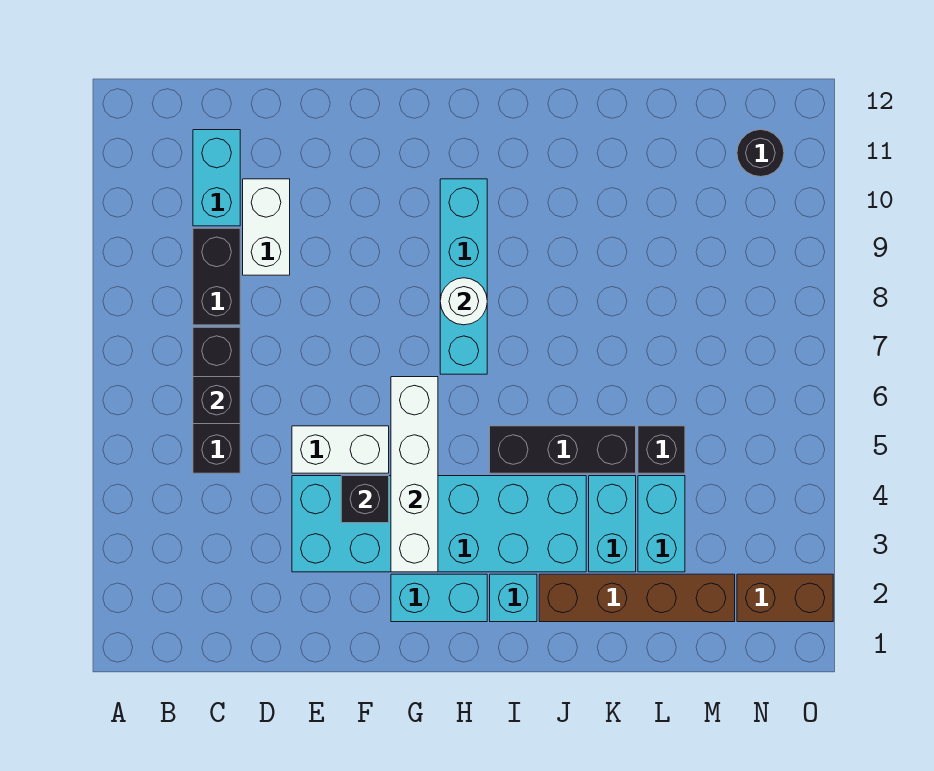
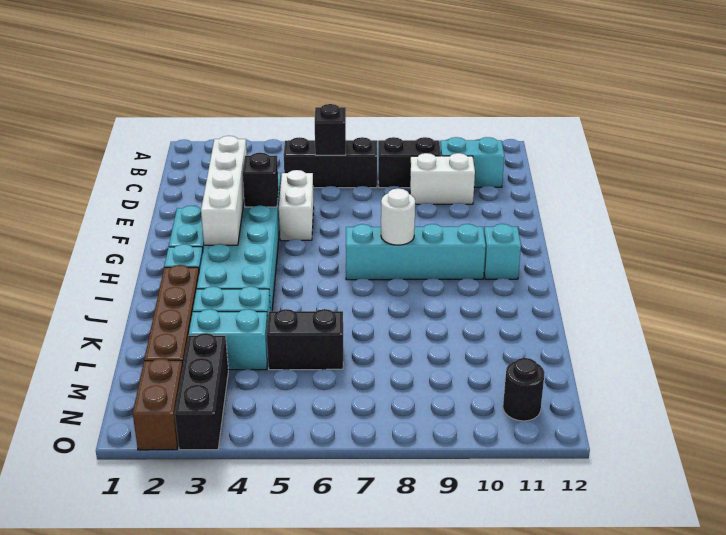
white 1x4 brick [391,377,438,572] -> white 1x4 brick turned to [201,136,247,245]
none -> cyan 1x1 brick [484,224,521,279]
black 1x3 brick [490,426,636,473] -> black 1x3 brick moved to [175,333,228,450]
black 1x1 brick [638,426,685,473] -> black 1x2 brick [267,309,343,370]

